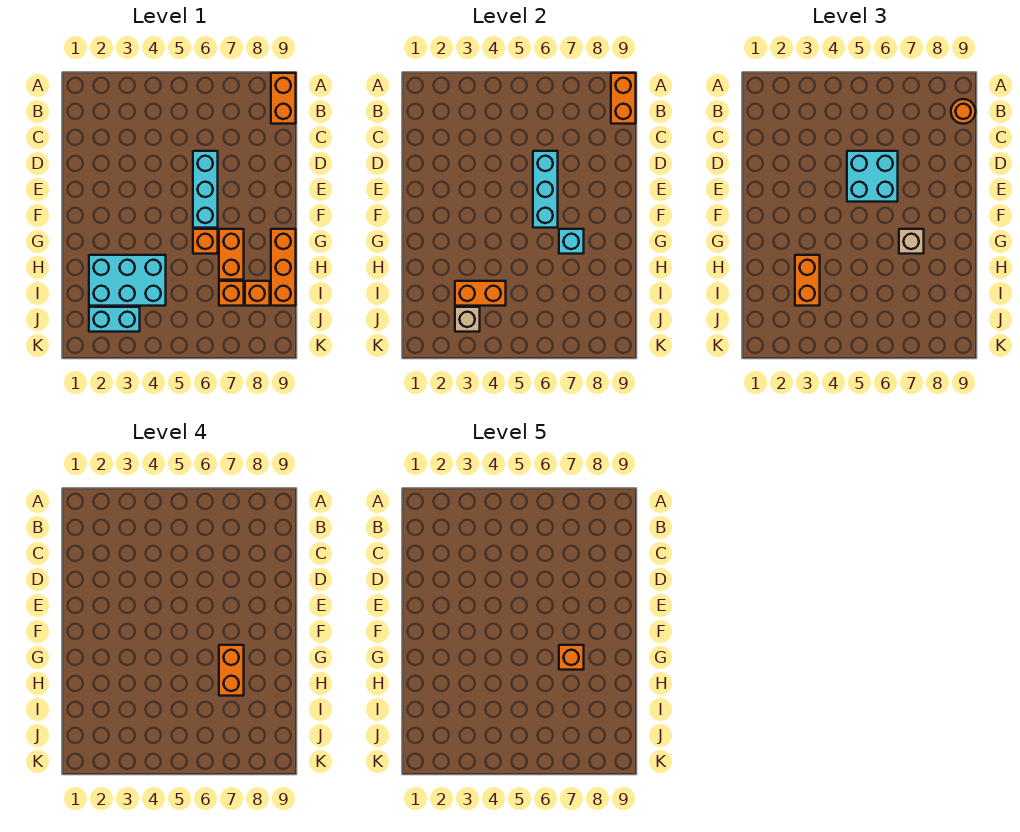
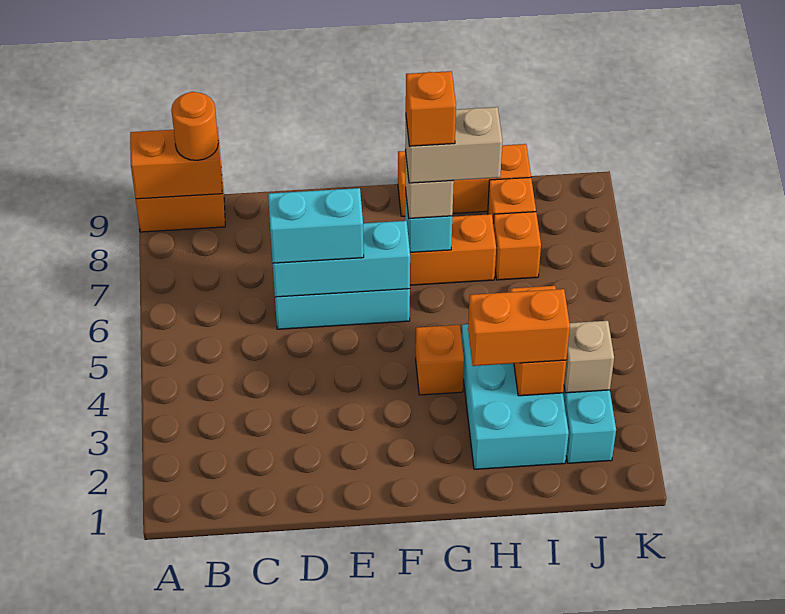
cyan 2x2 brick [847,151,898,202] -> cyan 1x2 brick [268,188,364,263]
orange 1x1 brick [193,229,218,254] -> orange 1x1 brick moved to [416,325,464,395]
orange 1x2 brick [219,645,244,696] -> tan 1x2 brick [405,107,502,183]

